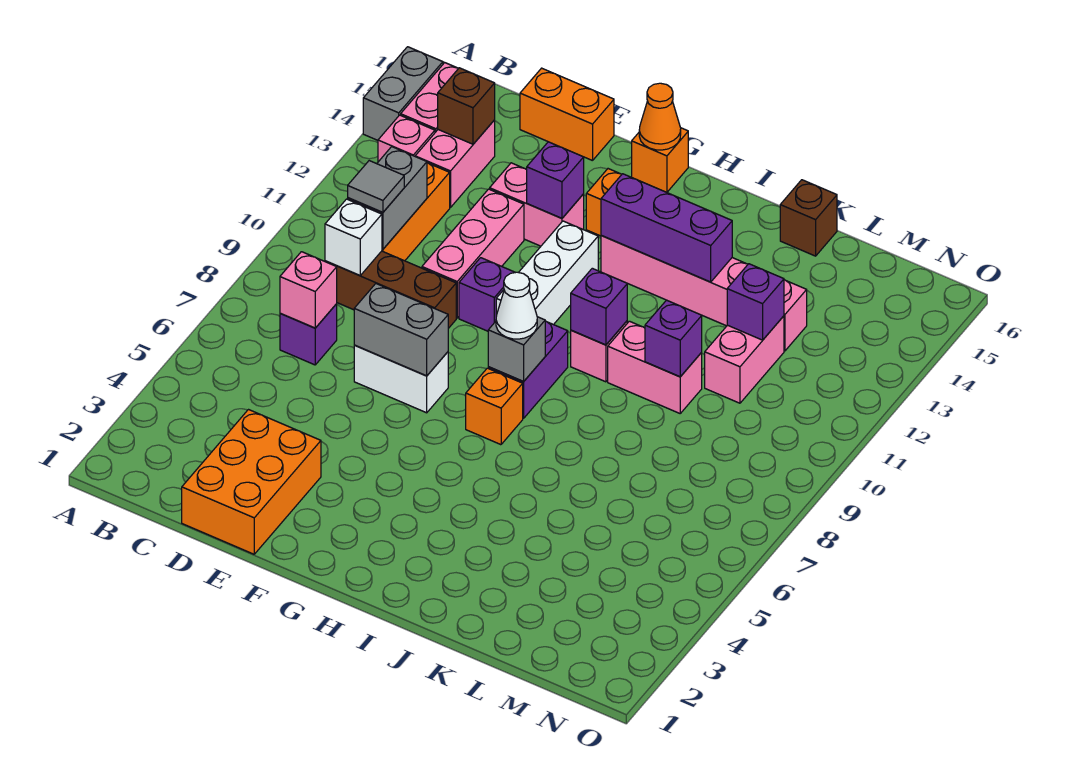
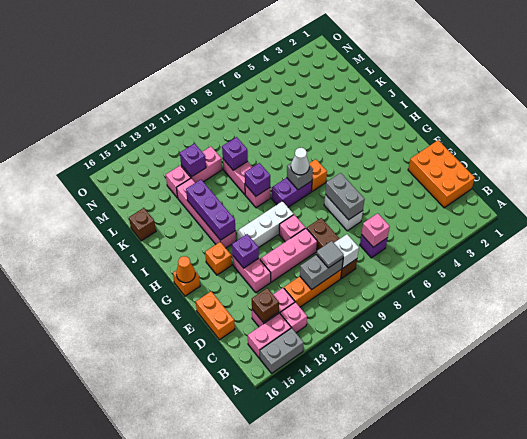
orange 2x3 brick [182,410,321,554] -> orange 2x3 brick turned to [408,140,475,208]
purple 1x1 brick [459,258,515,331] -> pink 1x1 brick [279,215,305,242]

